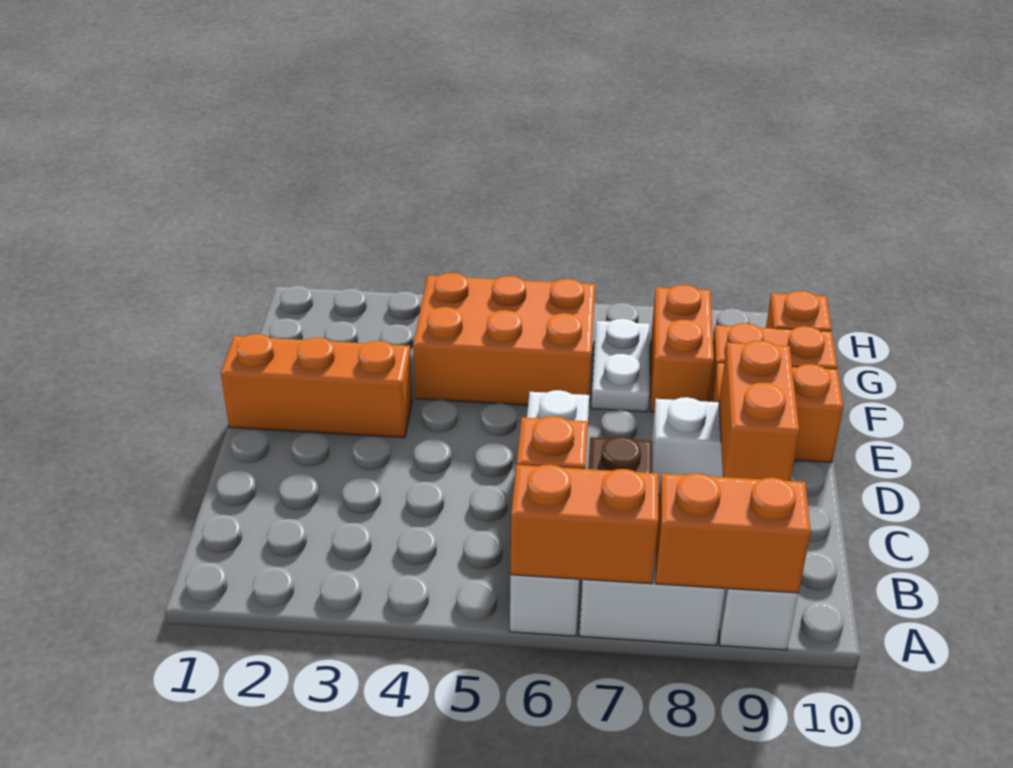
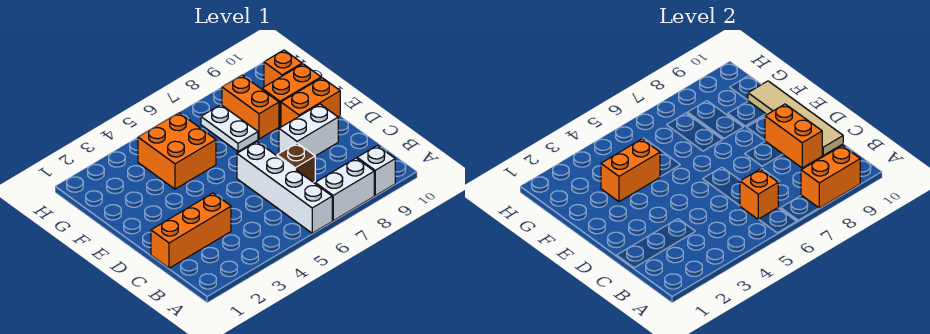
orange 1x2 brick [511,465,658,584] -> orange 1x2 brick moved to [601,139,660,202]
none -> tan 1x4 tile [748,81,843,155]
orange 1x3 brick [221,334,412,438] -> orange 1x3 brick moved to [151,193,231,268]
orange 2x3 brick [413,273,595,405] -> orange 2x2 brick [138,113,216,189]

